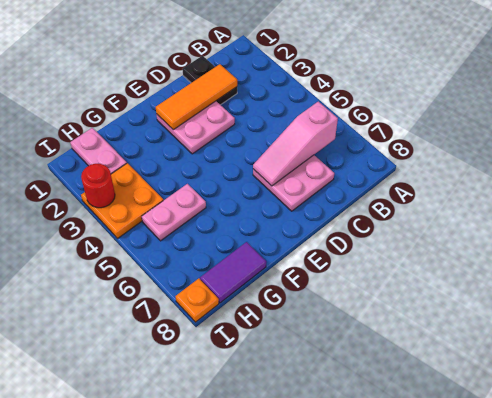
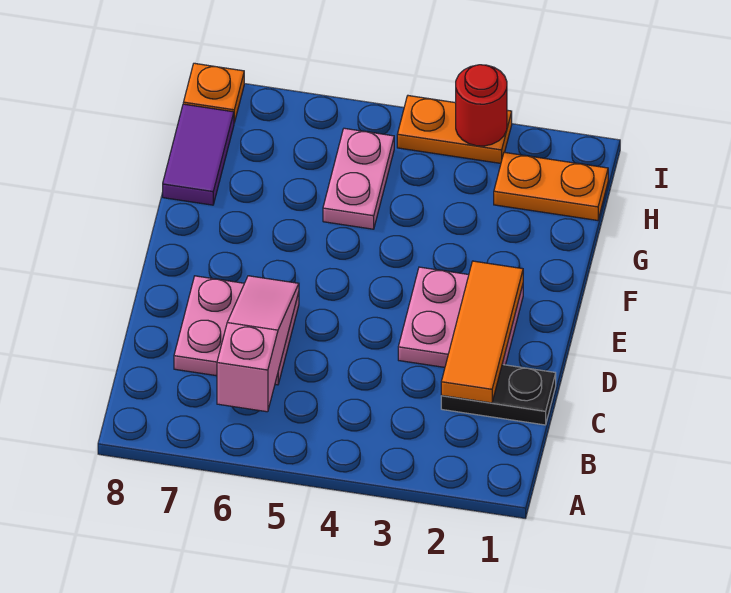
pink 1x2 plate [70,128,127,174] -> orange 1x2 plate [494,152,608,220]
orange 2x2 plate [81,163,163,238] -> orange 1x2 plate [397,96,512,163]

